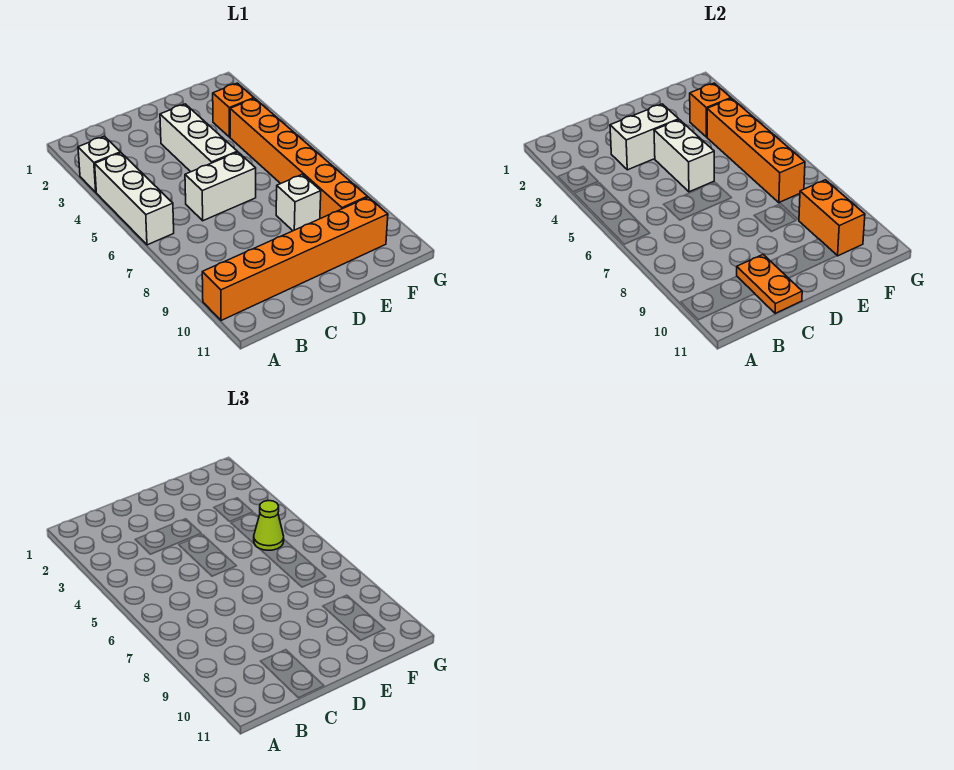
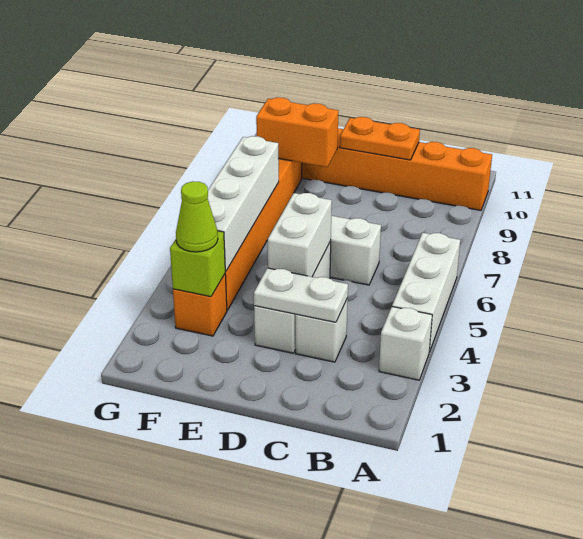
white 1x2 brick [610,104,679,170] -> white 1x2 plate [254,268,348,322]
orange 1x2 plate [737,255,802,313] -> orange 1x2 plate turned to [340,117,420,160]
white 1x1 brick [276,174,321,231] -> white 1x1 brick moved to [296,298,348,362]
orange 1x1 brick [690,83,731,137] -> lime 1x1 brick [170,231,226,297]
orange 1x4 brick [707,98,805,203] -> white 1x4 brick [208,136,279,271]
lime 1x1 cone [254,501,284,550] -> lime 1x1 cone moved to [176,181,218,252]
orange 1x2 brick [799,180,865,256] -> orange 1x2 brick turned to [256,97,338,167]

